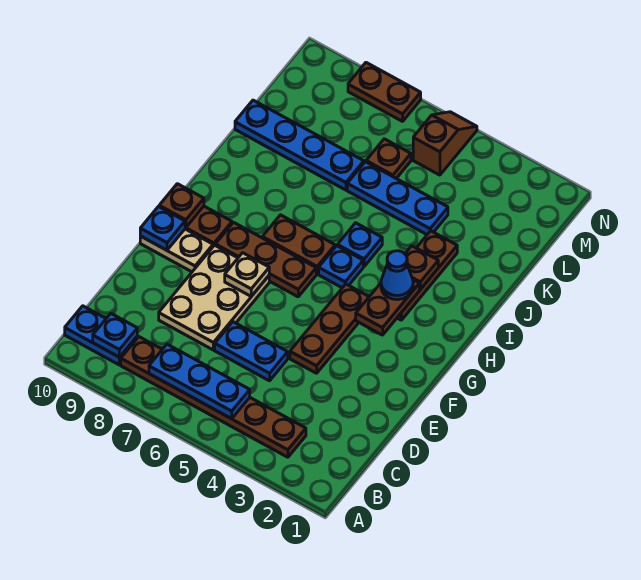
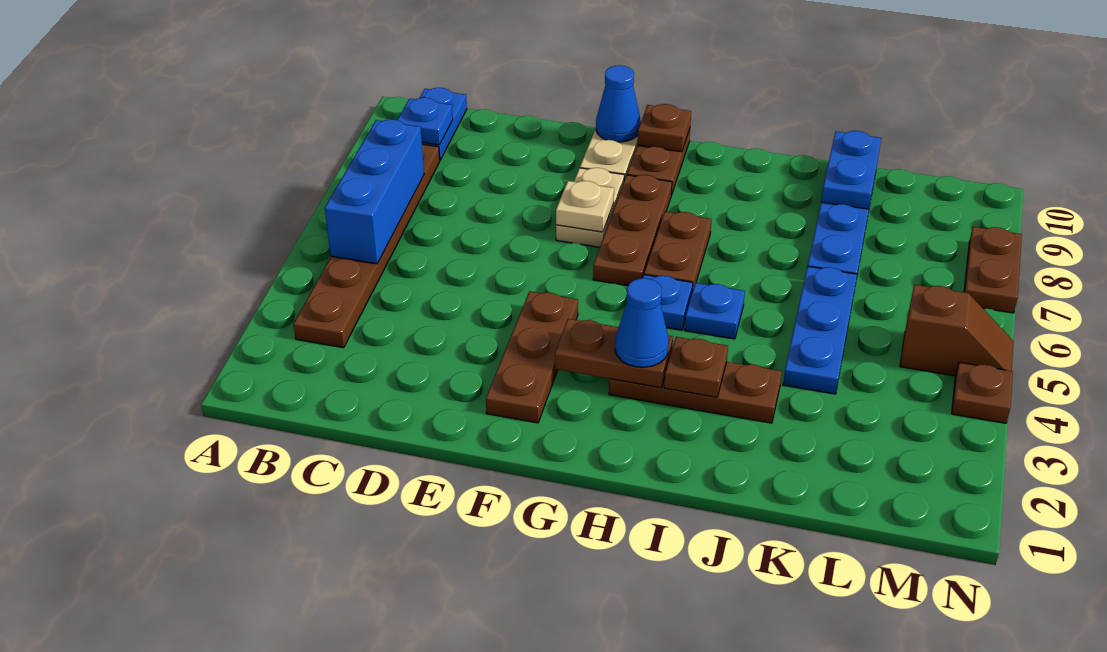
blue 1x3 plate [149,344,250,419] -> blue 1x3 brick [325,119,424,264]
blue 1x2 plate [215,322,288,381] -> blue 1x2 plate moved to [821,131,881,209]
tan 2x3 plate [159,245,269,350] -> tan 1x2 plate [556,168,624,247]
brown 1x3 plate [290,284,369,373] -> brown 1x3 plate turned to [486,291,578,423]
blue 1x1 plate [140,207,185,250] -> blue 1x1 cone [596,65,641,142]
brown 1x1 plate [366,139,411,178] -> brown 1x1 plate moved to [952,362,1013,423]

